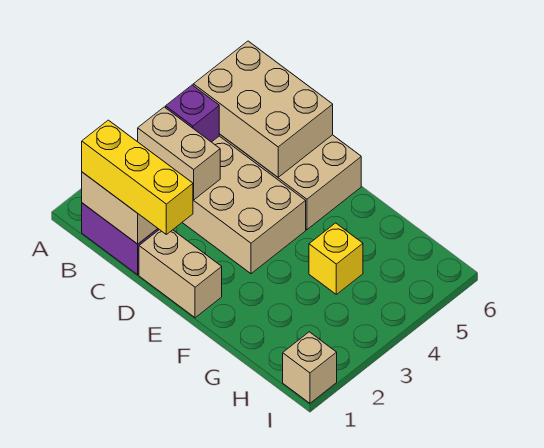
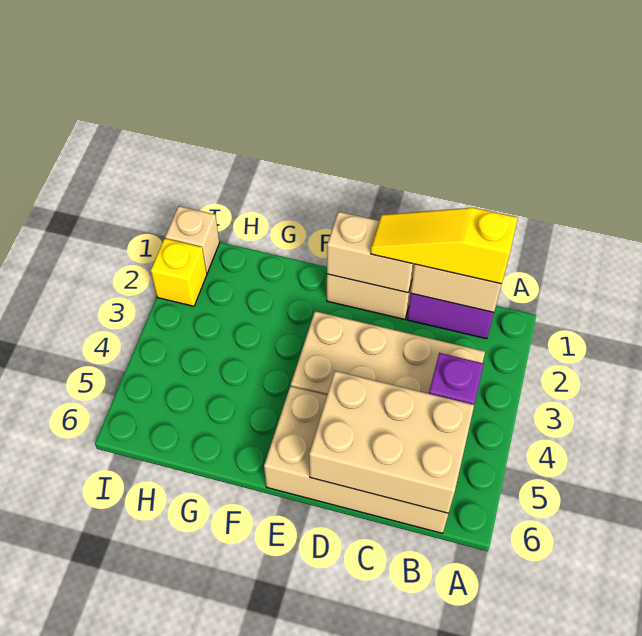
yellow 1x3 brick [82,120,193,234] -> yellow 1x3 slope [371,208,518,284]
tan 1x2 brick [138,107,220,200] -> tan 1x2 brick moved to [327,212,414,293]
yellow 1x1 brick [309,223,363,294] -> yellow 1x1 brick moved to [151,239,207,306]

